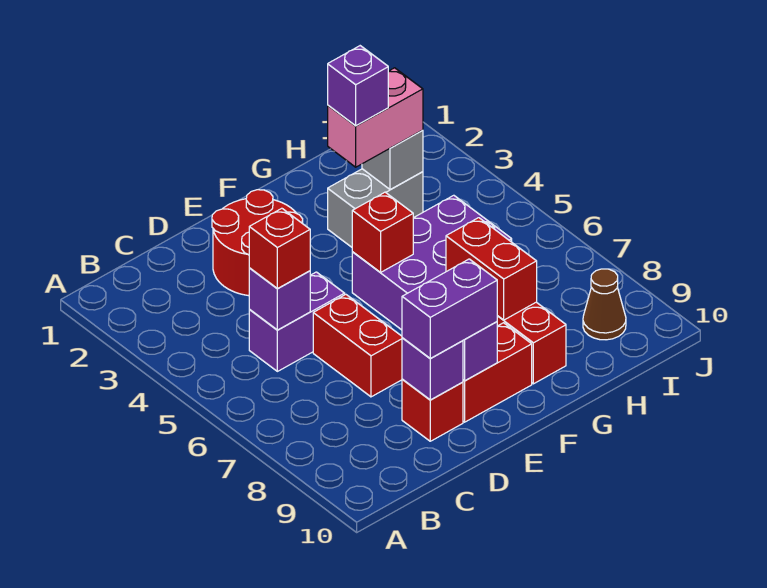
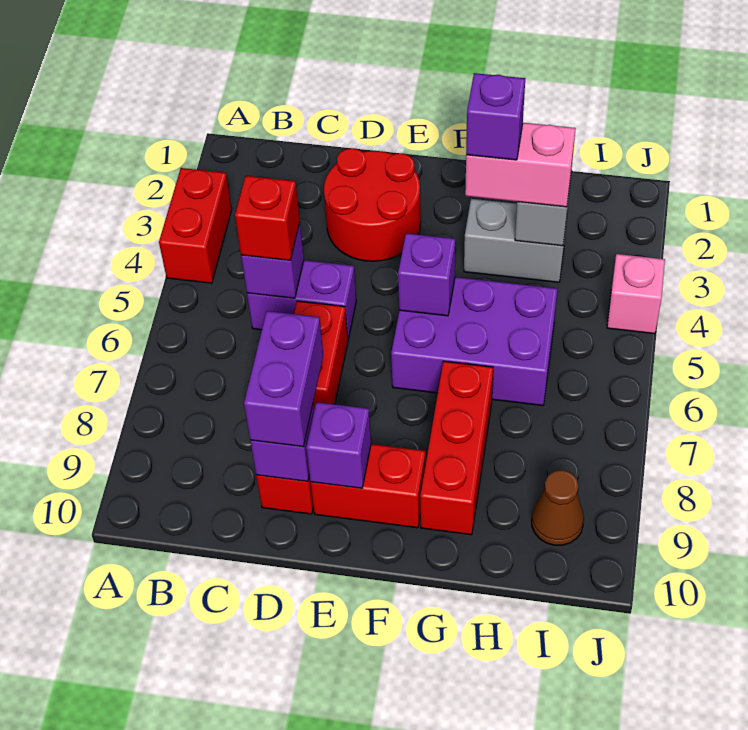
purple 1x2 brick [402,259,497,359] -> purple 1x2 brick turned to [244,311,323,447]
red 1x1 brick [352,192,413,273] -> purple 1x1 brick [398,233,456,316]
red 1x2 brick [446,218,537,320] -> red 1x2 brick moved to [159,168,232,283]
none -> pink 1x1 brick [607,254,665,334]

